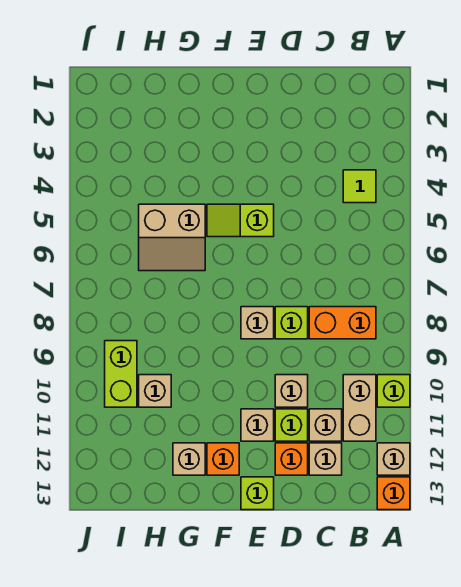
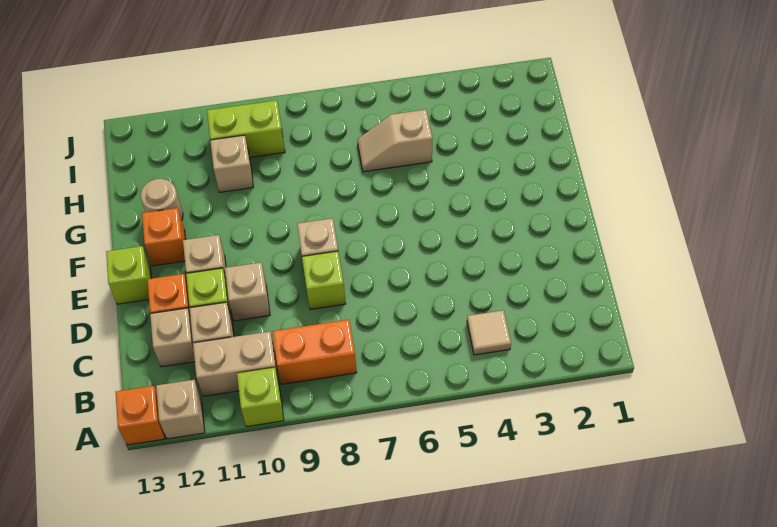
lime 1x1 tile [343,170,376,203] -> tan 1x1 tile [467,310,511,355]
orange 1x2 brick [309,307,376,339] -> orange 1x2 brick turned to [272,320,357,384]
lime 1x2 slope [207,204,274,237] -> none
tan 2x2 slope [139,204,205,271] -> tan 1x2 slope [357,110,432,172]
tan 1x1 brick [173,443,205,475] -> tan 1x1 round brick [141,179,183,220]

